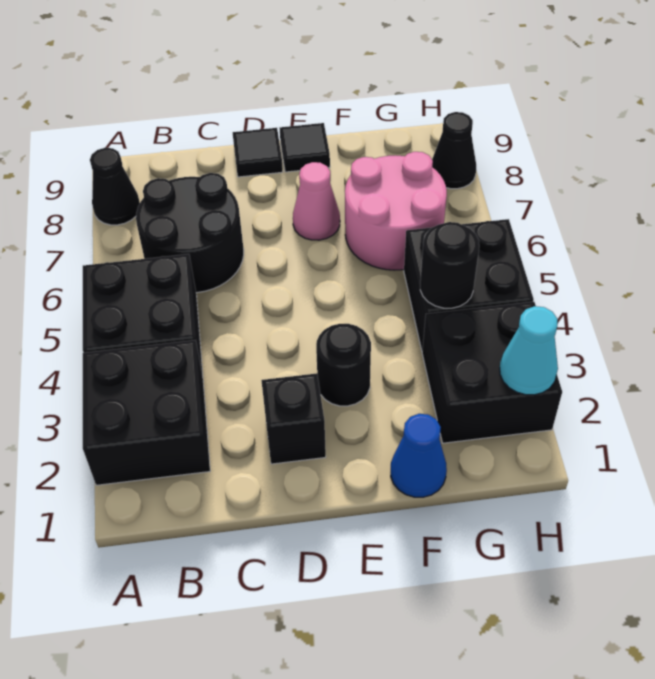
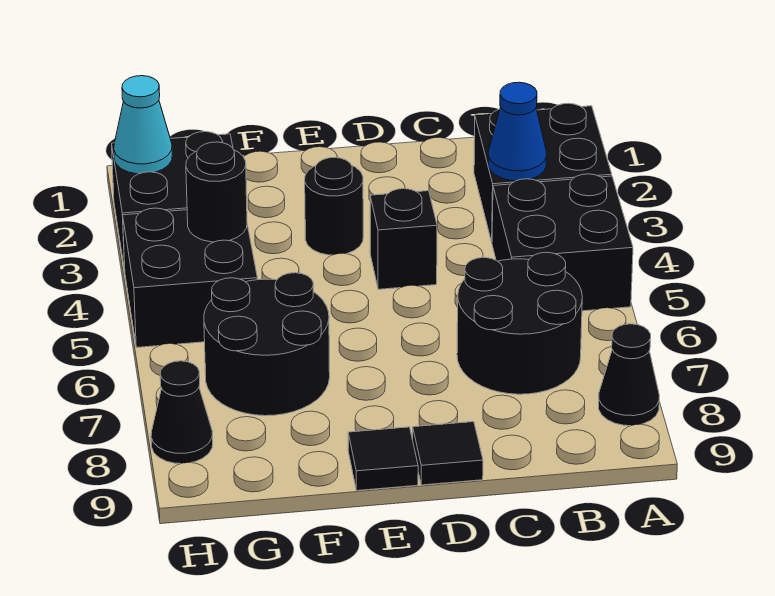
black 1x1 brick [261,373,326,464] -> black 1x1 brick moved to [370,189,437,289]
pink 1x1 cone [293,162,340,240] -> none
blue 1x1 cone [391,414,447,497] -> blue 1x1 cone moved to [488,82,546,181]
pink 2x2 round brick [345,152,447,270] -> black 2x2 round brick [204,273,330,416]

